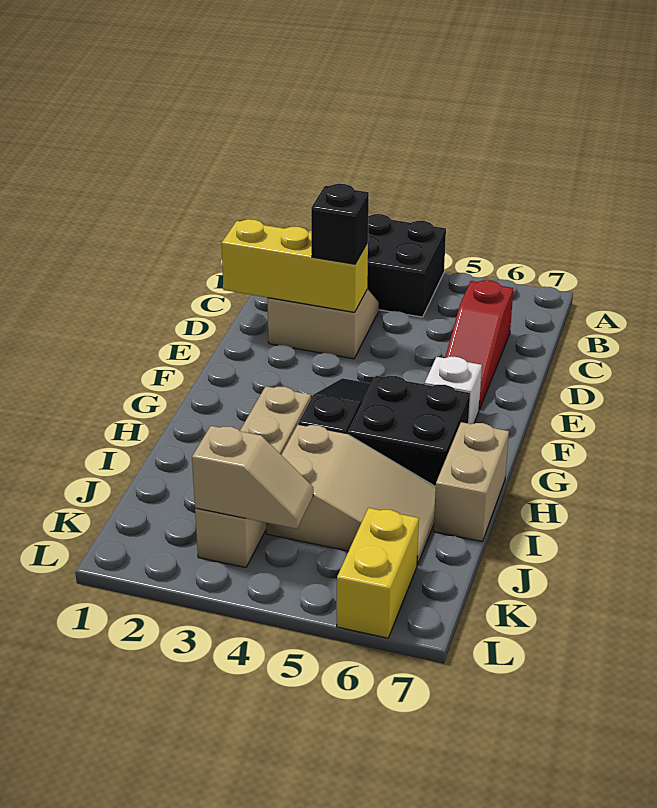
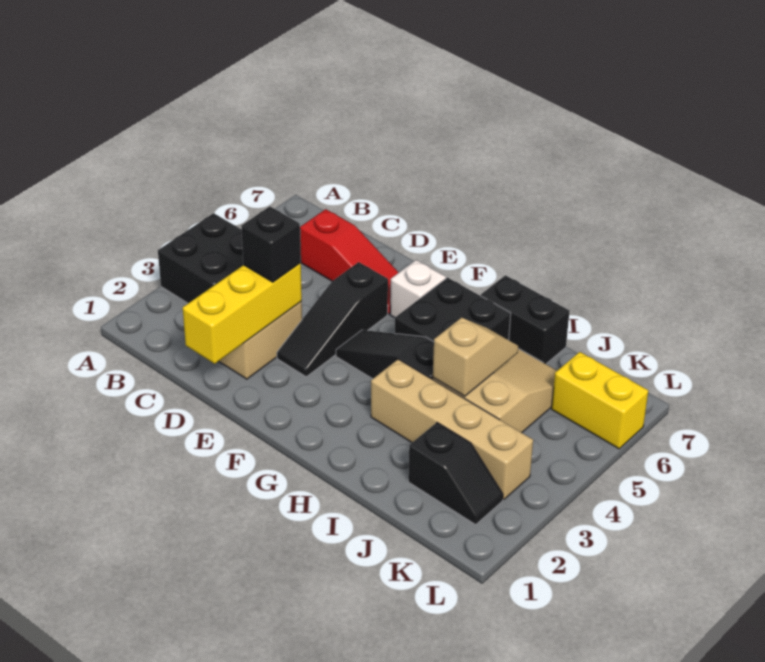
none -> black 1x3 slope [277,262,388,377]
tan 1x2 brick [434,422,509,542] -> black 1x2 brick [481,275,570,364]
none -> black 1x2 slope [408,423,503,525]
tan 1x2 slope [192,426,313,529] -> tan 1x2 slope moved to [433,318,518,396]

